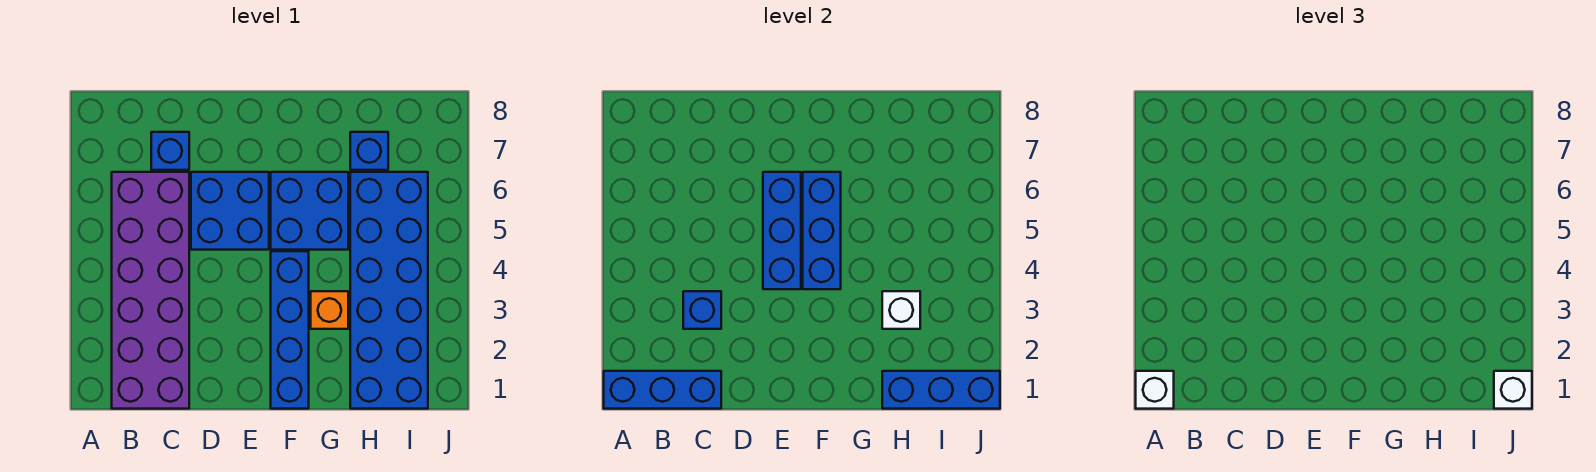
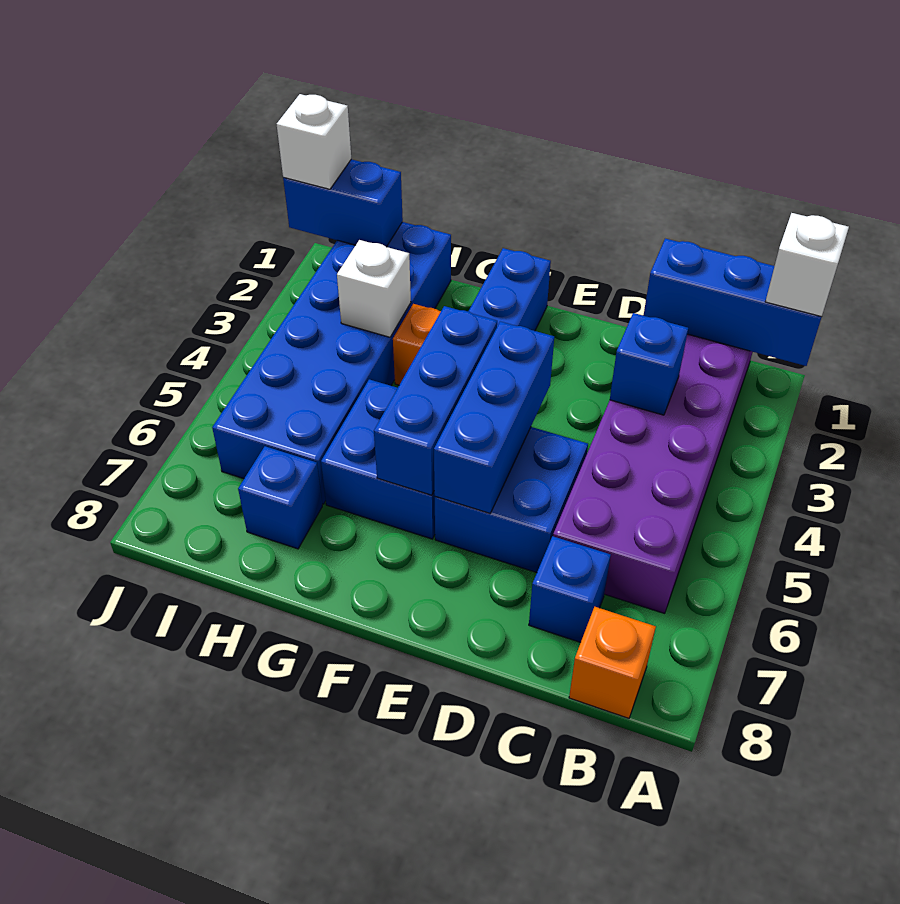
none -> orange 1x1 brick [569,607,656,718]
blue 1x3 brick [882,371,1000,409] -> blue 1x2 brick [283,159,403,247]

